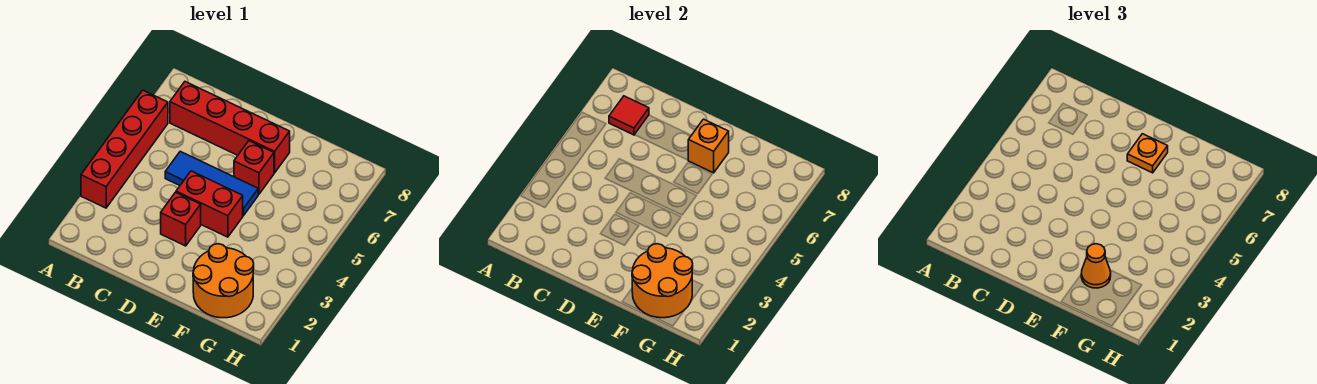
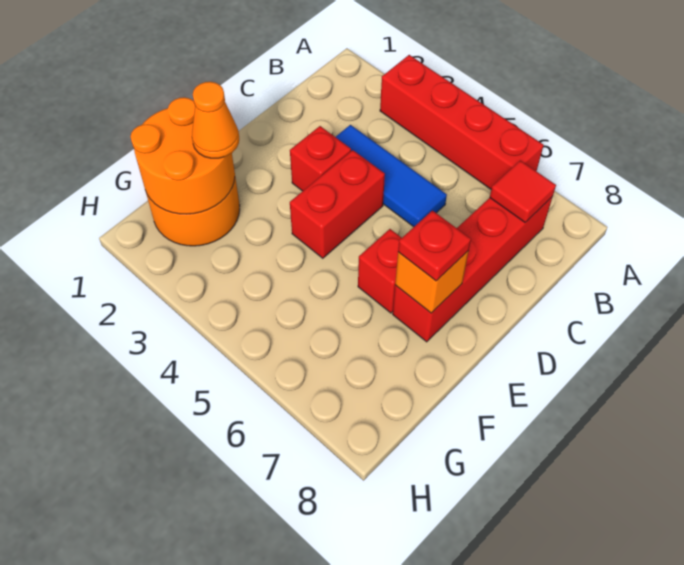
blue 1x3 tile [165,151,258,216] -> blue 1x3 tile turned to [336,125,447,227]
orange 1x1 plate [1127,134,1168,173] -> red 1x1 plate [398,211,471,281]

